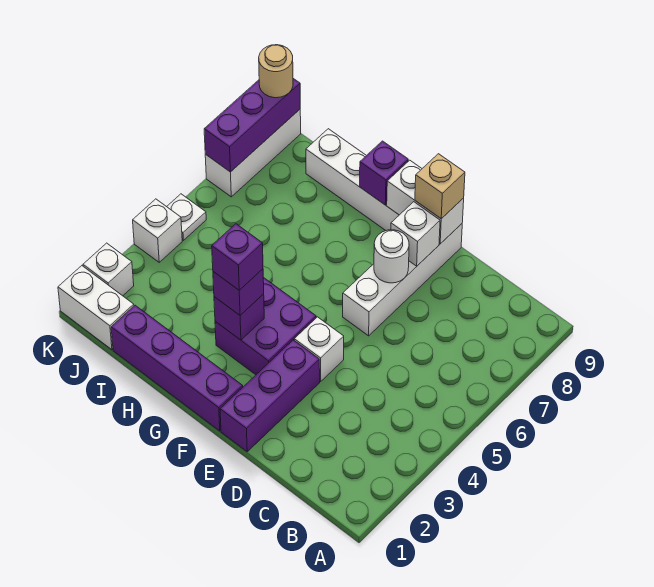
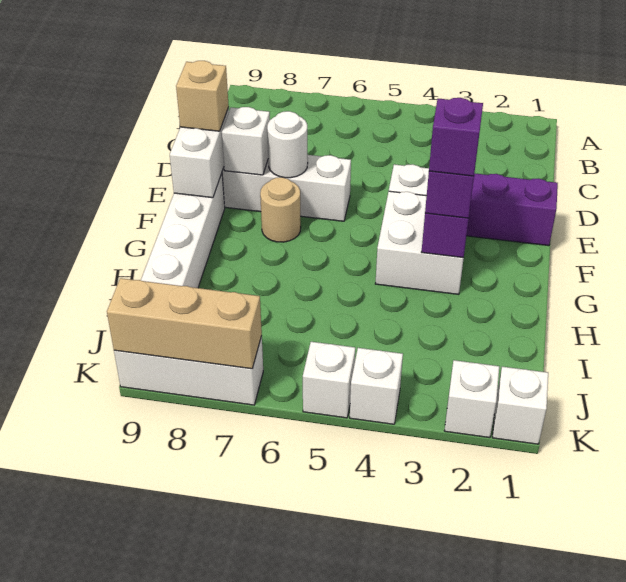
purple 1x4 brick [111,305,243,431] -> none
purple 2x2 brick [215,277,316,375] -> white 2x2 brick [375,191,464,294]
purple 1x1 brick [360,141,408,205] -> none
white 1x2 brick [58,266,134,350] -> white 1x1 brick [492,367,548,444]
white 1x1 plate [167,194,206,240] -> white 1x1 brick [303,342,355,418]
purple 1x3 brick [204,79,300,172] -> tan 1x3 brick [107,278,262,369]
tan 1x1 round brick [259,45,293,98] -> tan 1x1 round brick moved to [260,177,301,242]

